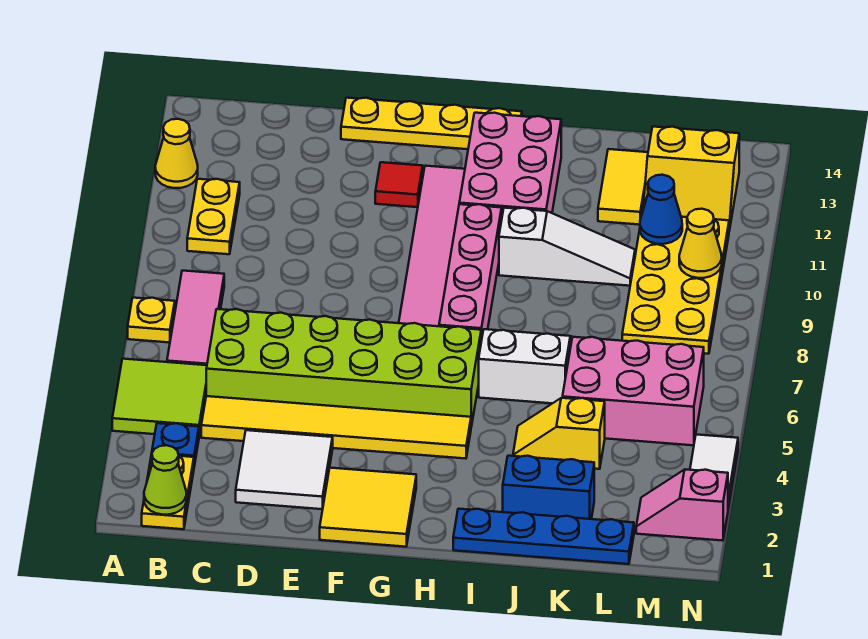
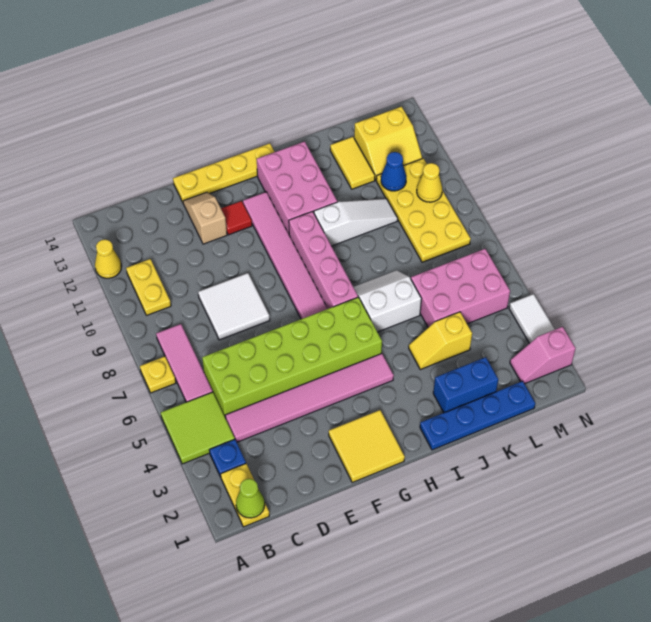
yellow 1x6 tile [201,396,471,459] -> pink 1x6 tile [225,353,394,442]
white 2x2 tile [236,430,333,509] -> white 2x2 tile moved to [198,273,270,340]
none -> tan 1x2 slope [183,192,227,244]

